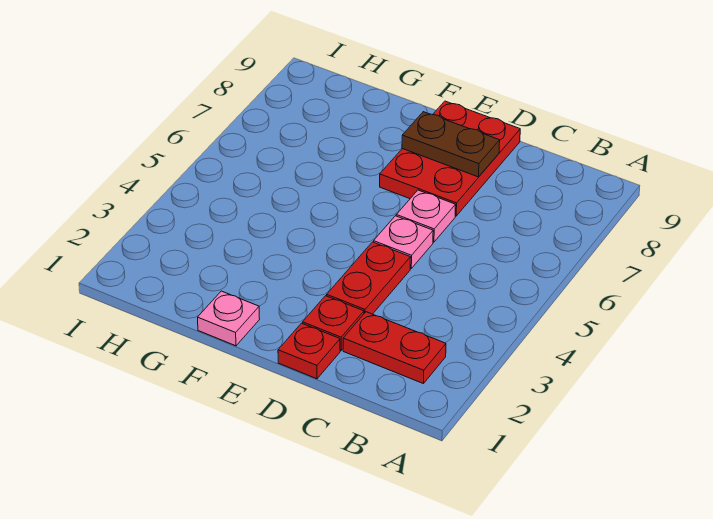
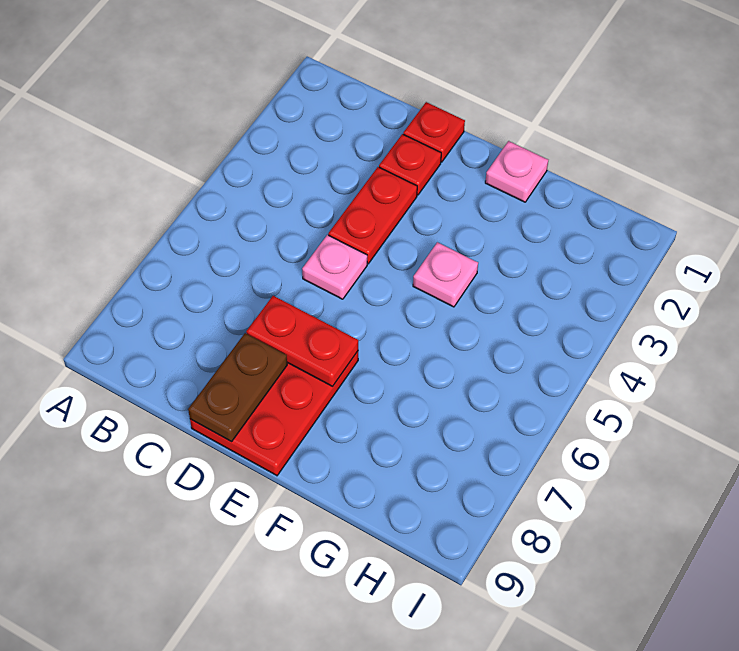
red 1x2 plate [343,312,446,384] -> red 1x2 plate moved to [246,296,358,386]
pink 1x1 plate [396,190,456,242] -> pink 1x1 plate moved to [413,242,478,307]
brown 1x2 plate [402,112,500,177] -> brown 1x2 plate turned to [188,333,287,442]

